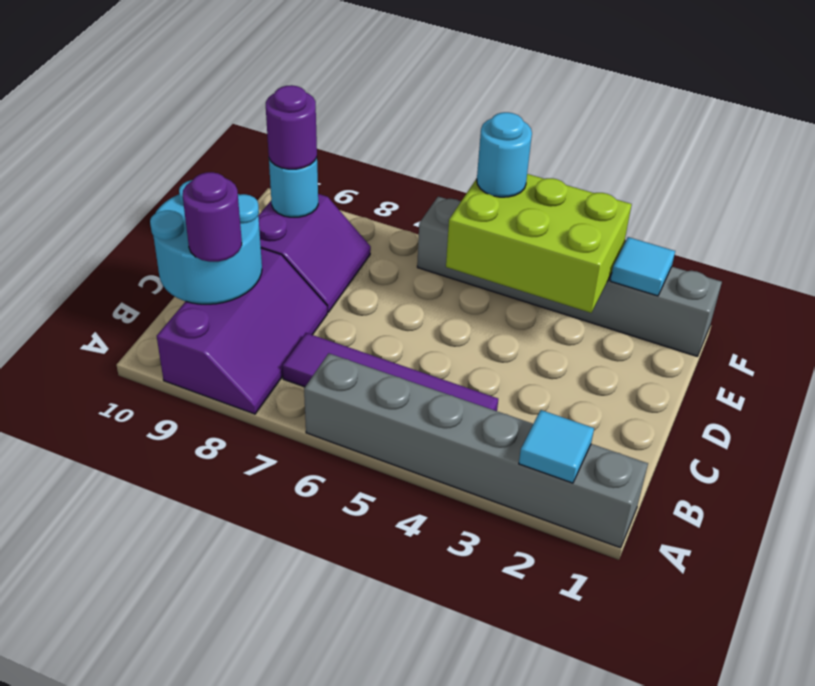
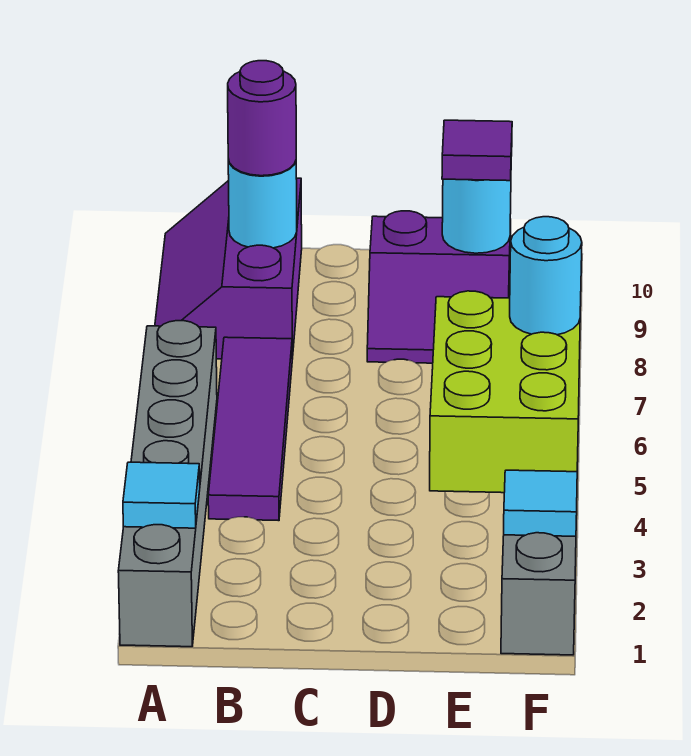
purple 2x3 slope [157,248,327,414] -> purple 2x3 slope turned to [155,178,302,359]
cyan 2x2 round brick [150,180,262,304] -> cyan 1x1 round brick [228,159,297,248]
purple 1x1 round brick [266,85,317,169] -> purple 1x1 tile [442,120,512,181]

